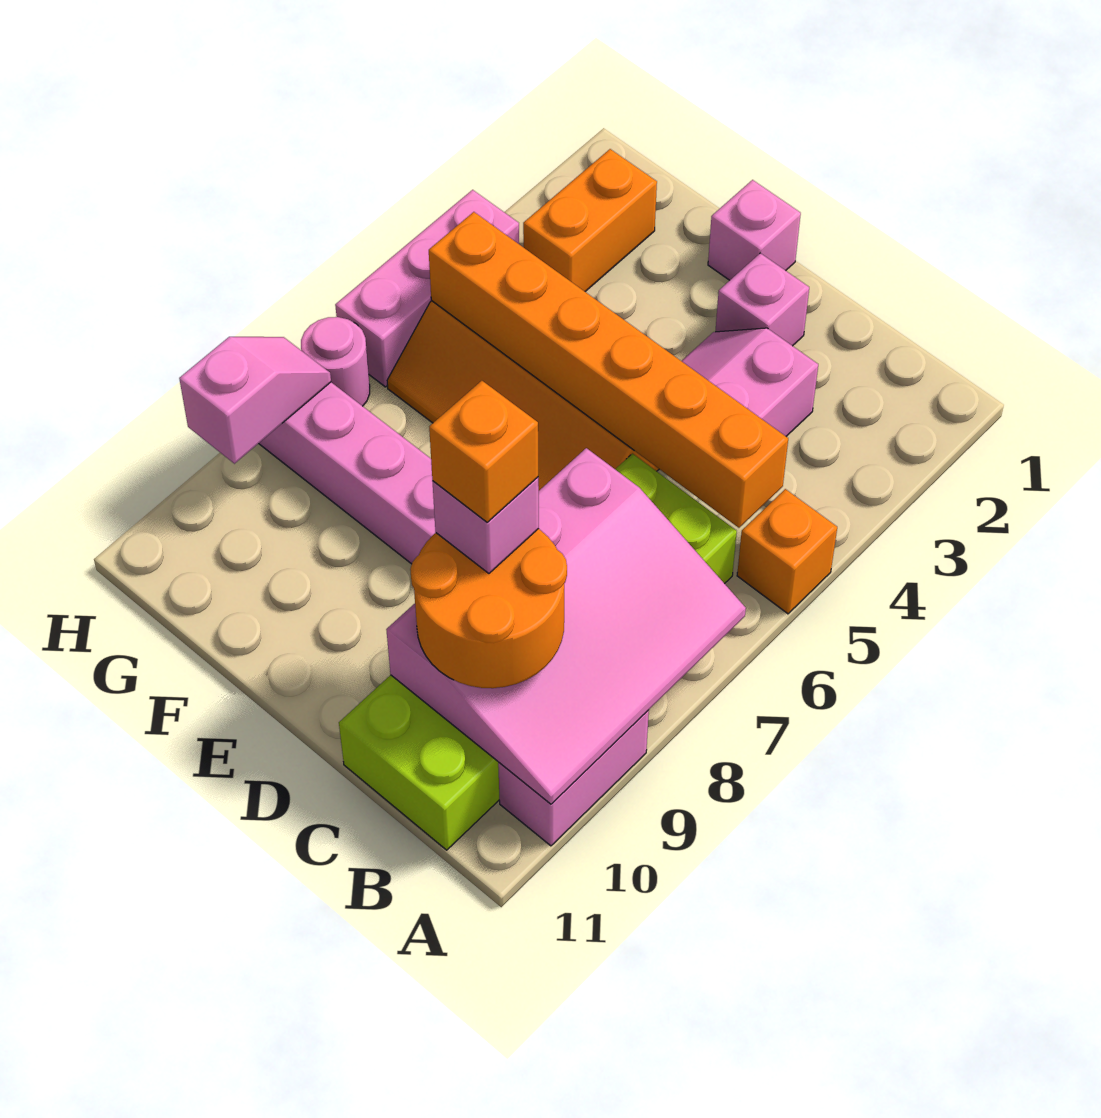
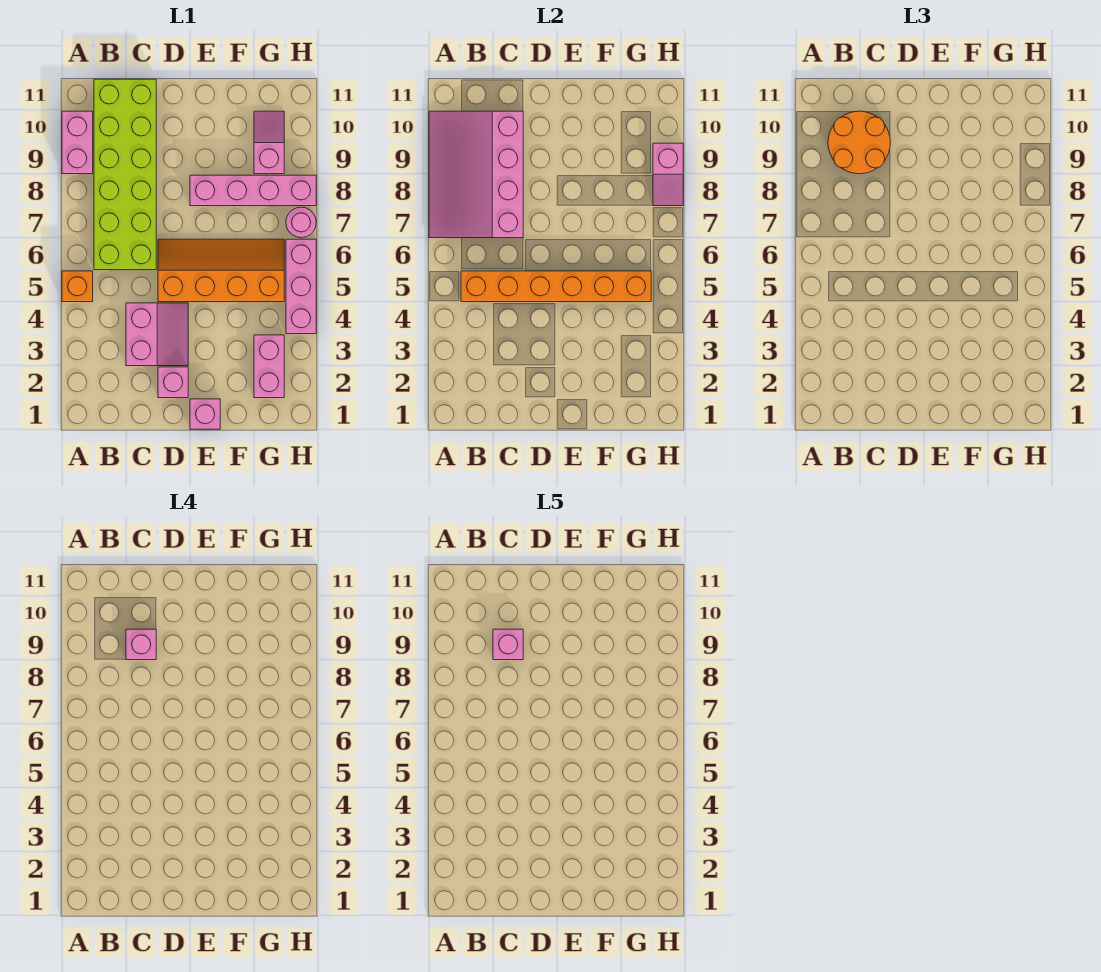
orange 1x1 brick [429,381,538,522] -> pink 1x1 brick [493,629,523,660]
orange 1x2 brick [523,149,657,291] -> pink 1x2 brick [254,335,284,398]
none -> pink 1x2 slope [254,111,284,174]

